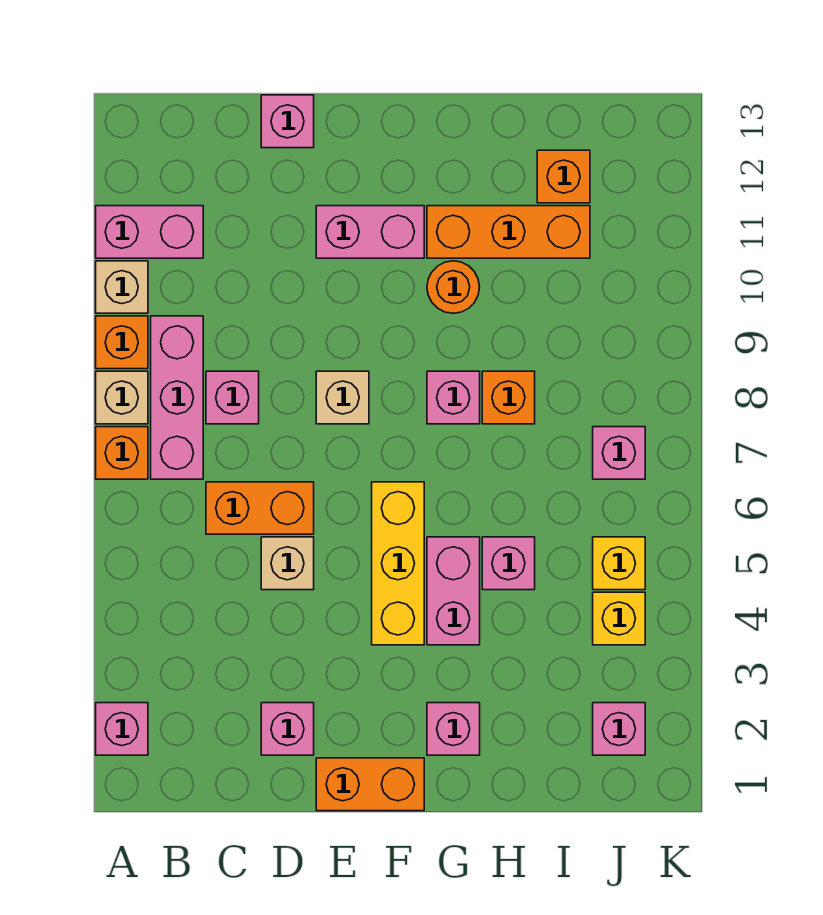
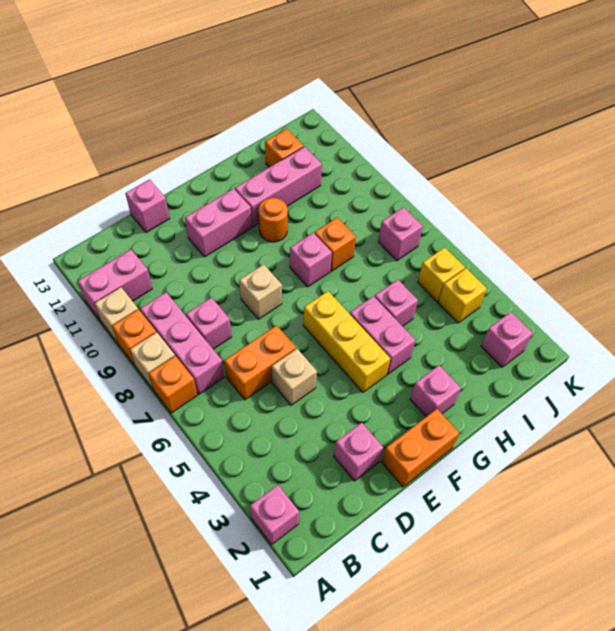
orange 1x3 brick [427,206,590,258] -> pink 1x3 brick [235,147,322,227]

